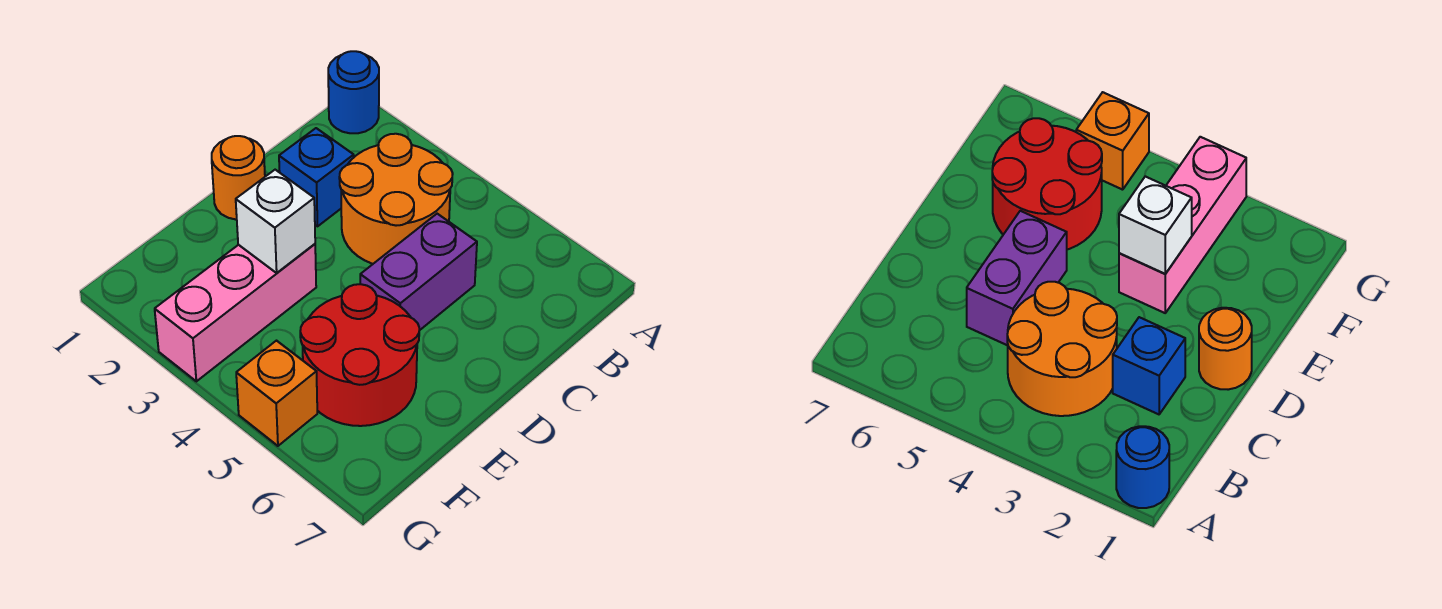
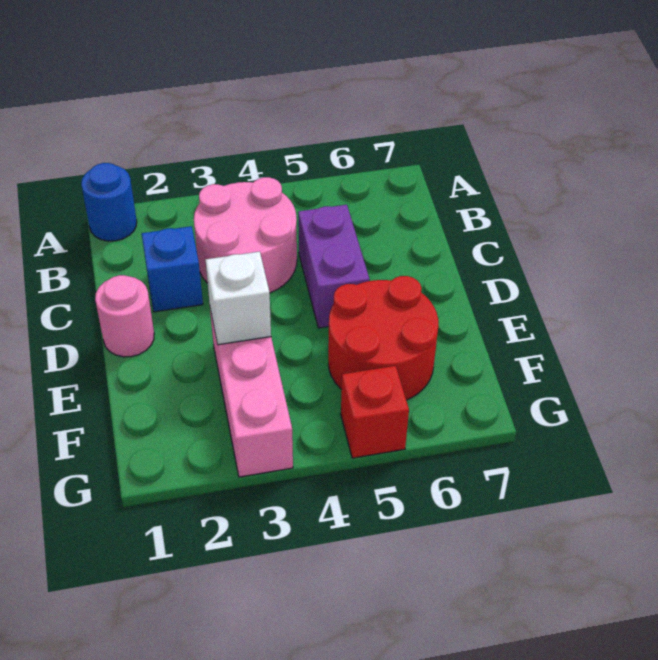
orange 2x2 round brick [339,134,453,264] -> pink 2x2 round brick [194,177,297,293]
orange 1x1 round brick [212,136,265,220] -> pink 1x1 round brick [95,275,154,357]
orange 1x1 brick [236,341,317,446] -> red 1x1 brick [341,366,409,458]

